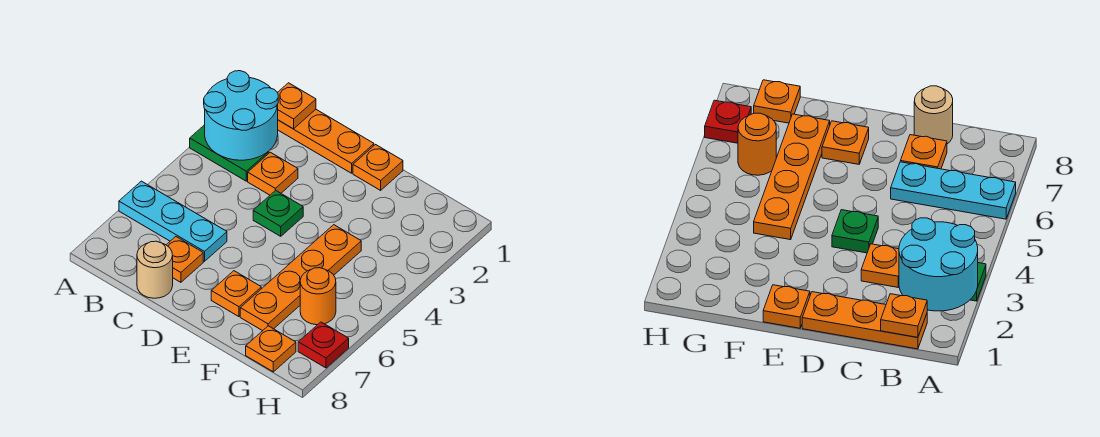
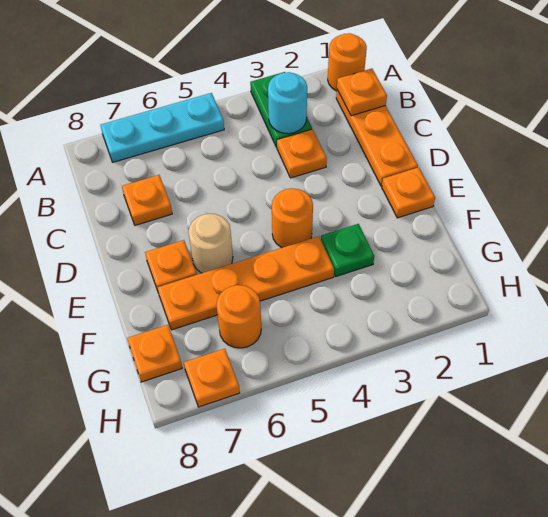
none -> orange 1x1 round brick [328,33,367,91]
cyan 2x2 round brick [204,71,278,160] -> cyan 1x1 round brick [268,72,307,134]
cyan 1x3 plate [119,181,227,261] -> cyan 1x3 plate turned to [100,93,224,162]
tan 1x1 round brick [137,241,173,298] -> tan 1x1 round brick moved to [189,214,233,273]
green 1x1 plate [253,190,303,236] -> green 1x1 plate moved to [321,224,374,276]
none -> orange 1x1 round brick [272,188,313,248]
red 1x1 plate [298,322,349,368] -> orange 1x1 plate [184,349,240,407]

